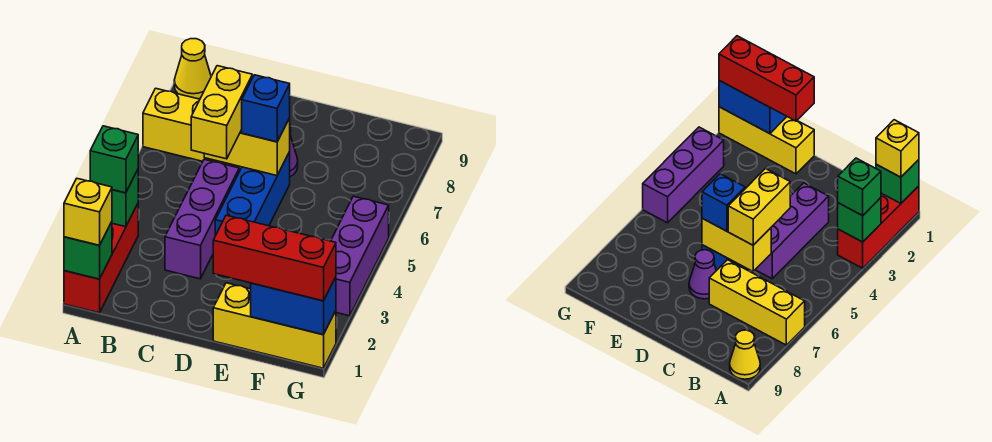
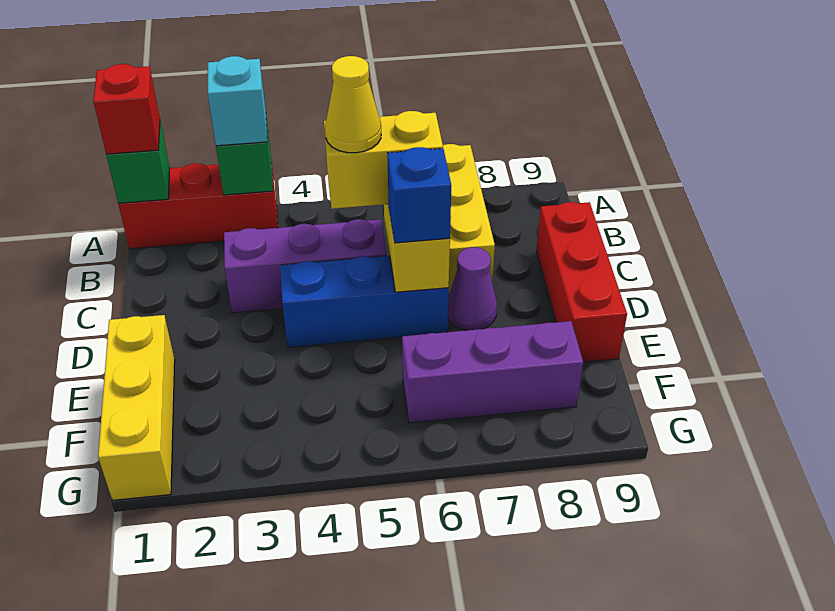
yellow 1x1 brick [64,179,112,245] -> red 1x1 brick [93,64,160,154]
green 1x1 brick [90,126,138,193] -> cyan 1x1 brick [208,56,267,146]
yellow 1x1 cone [174,39,211,99] -> yellow 1x1 cone moved to [325,56,381,153]
red 1x3 brick [213,215,336,301] -> red 1x3 brick moved to [536,202,627,362]
blue 1x2 brick [251,277,336,335] -> none
purple 1x3 brick [331,196,389,316] -> purple 1x3 brick moved to [402,321,583,423]

